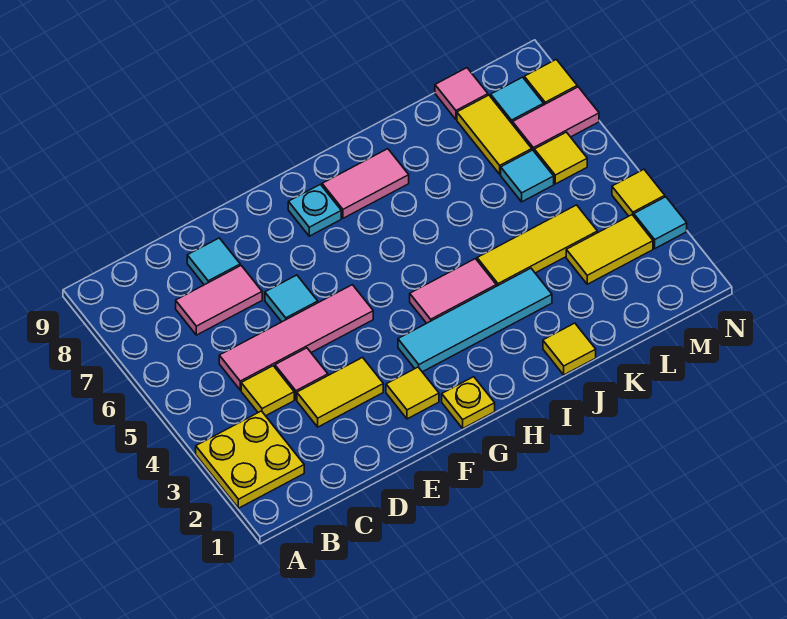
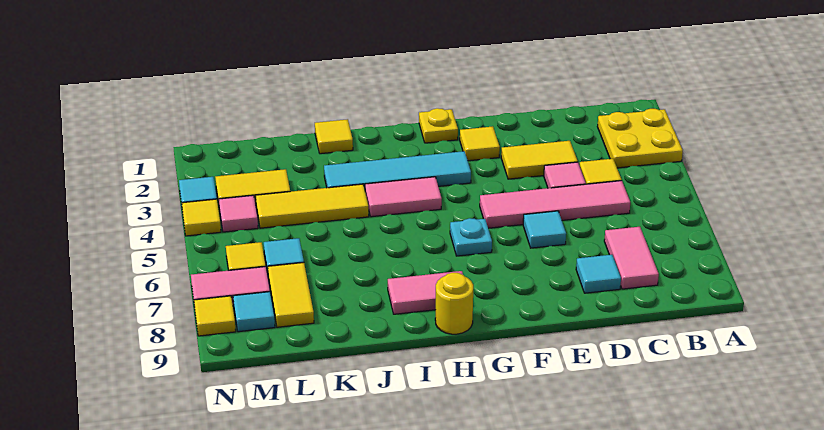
pink 1x2 tile [176,266,262,335] -> pink 1x2 tile turned to [604,227,659,289]
cyan 1x1 plate [288,184,341,236] -> cyan 1x1 plate moved to [450,218,492,256]
none -> yellow 1x1 round brick [435,273,473,334]
pink 1x1 tile [435,68,488,119] -> pink 1x1 tile moved to [219,195,258,232]

